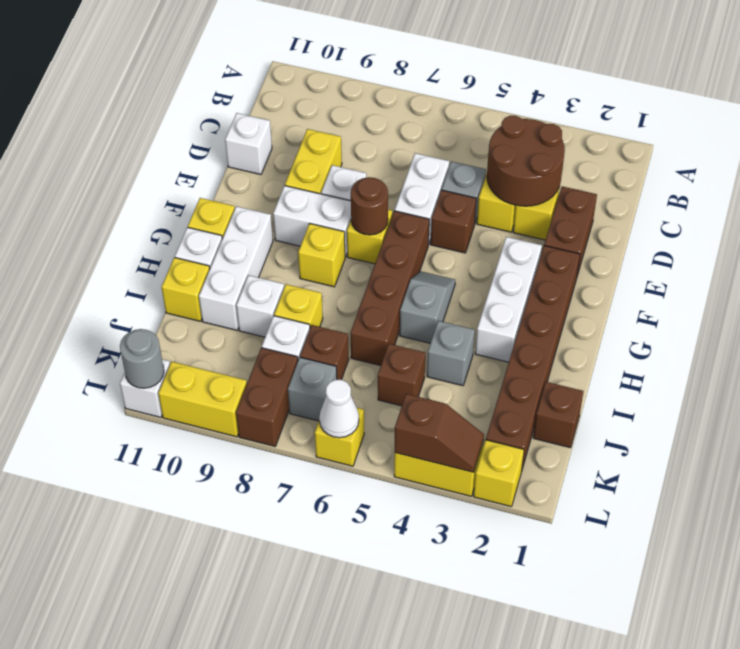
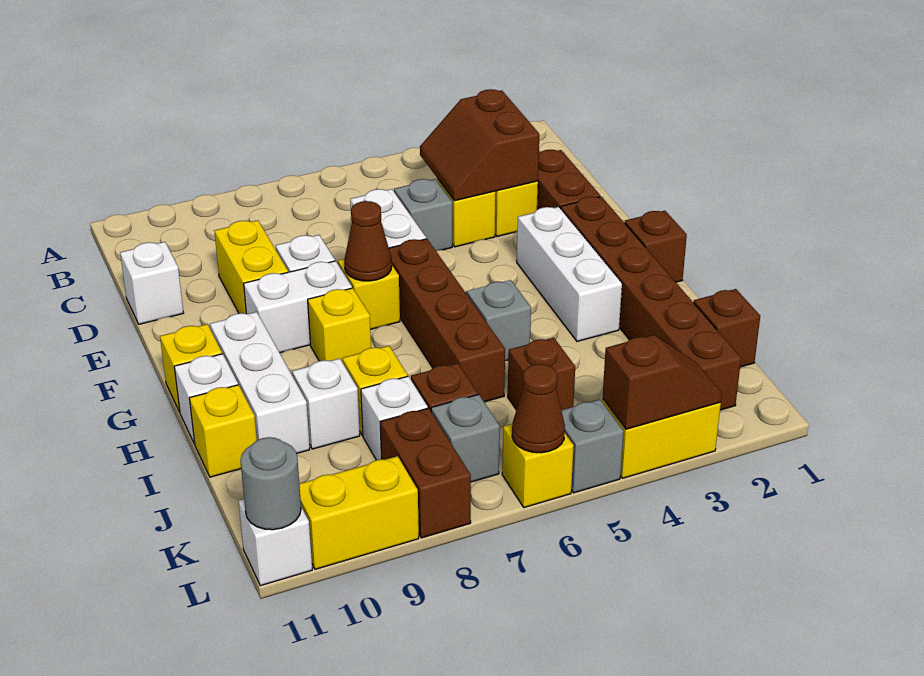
brown 2x2 round brick [487,116,565,206] -> brown 2x2 slope [420,89,539,201]
brown 1x1 brick [431,190,476,253] -> brown 1x1 brick moved to [625,211,687,282]
brown 1x1 round brick [351,177,388,235] -> brown 1x1 cone [344,201,392,281]
grey 1x1 brick [427,321,475,386] -> grey 1x1 brick moved to [561,399,624,493]
yellow 1x1 brick [474,440,524,507] -> none
white 1x1 cone [319,380,359,438] -> brown 1x1 cone [512,364,565,453]

